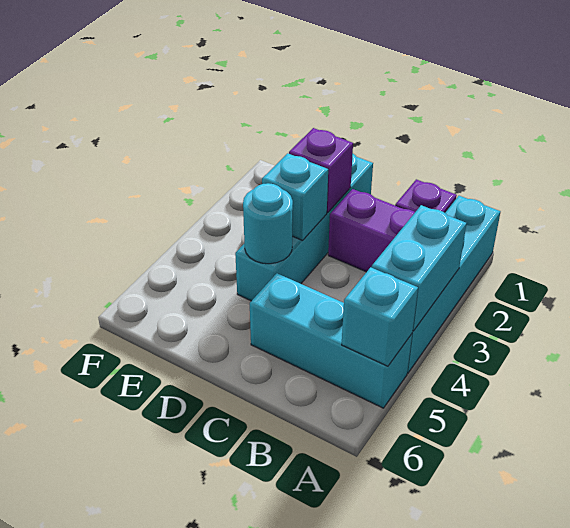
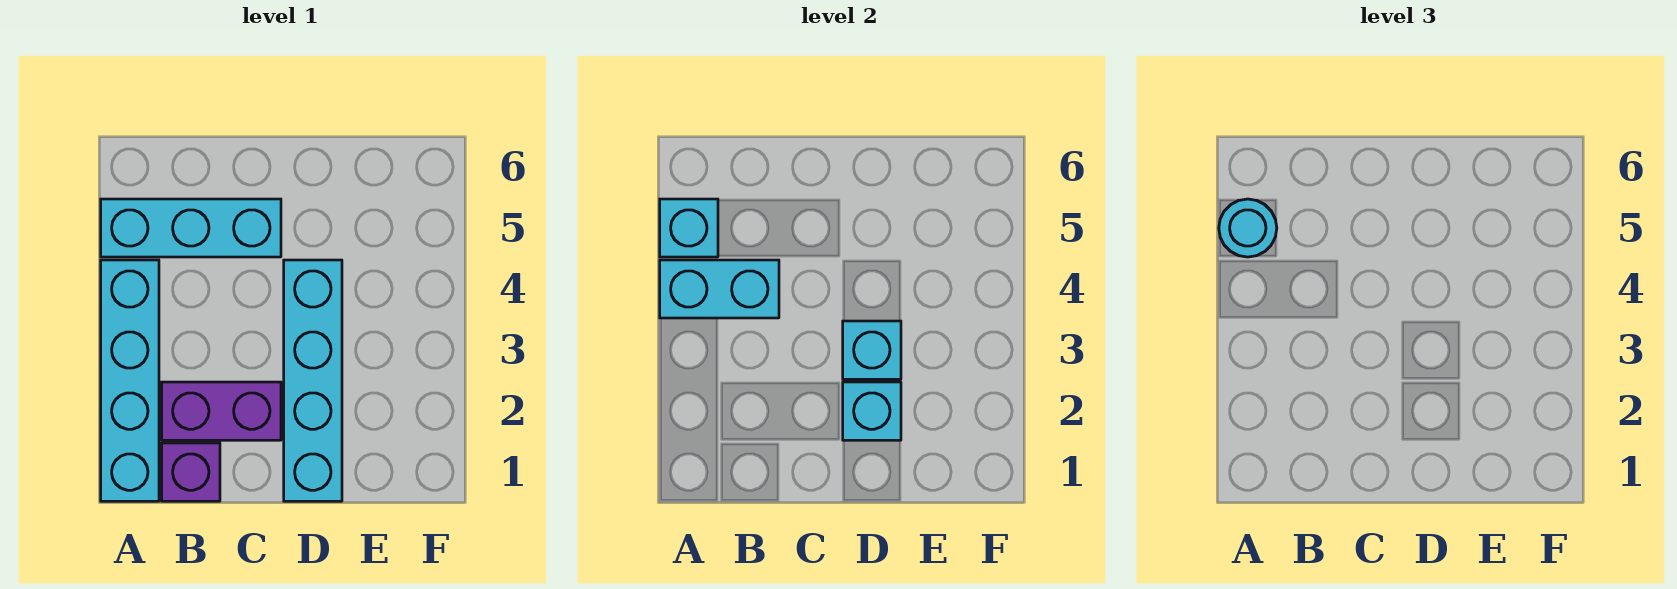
cyan 1x2 brick [372,205,467,331] -> cyan 1x2 brick turned to [660,260,779,318]
purple 1x1 brick [289,128,353,213] -> cyan 1x1 brick [843,382,901,440]
cyan 1x1 round brick [243,183,293,264] -> cyan 1x1 round brick moved to [1219,199,1277,257]

